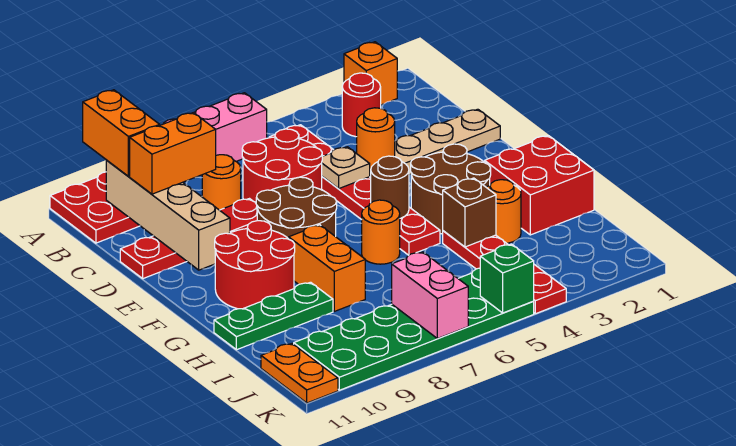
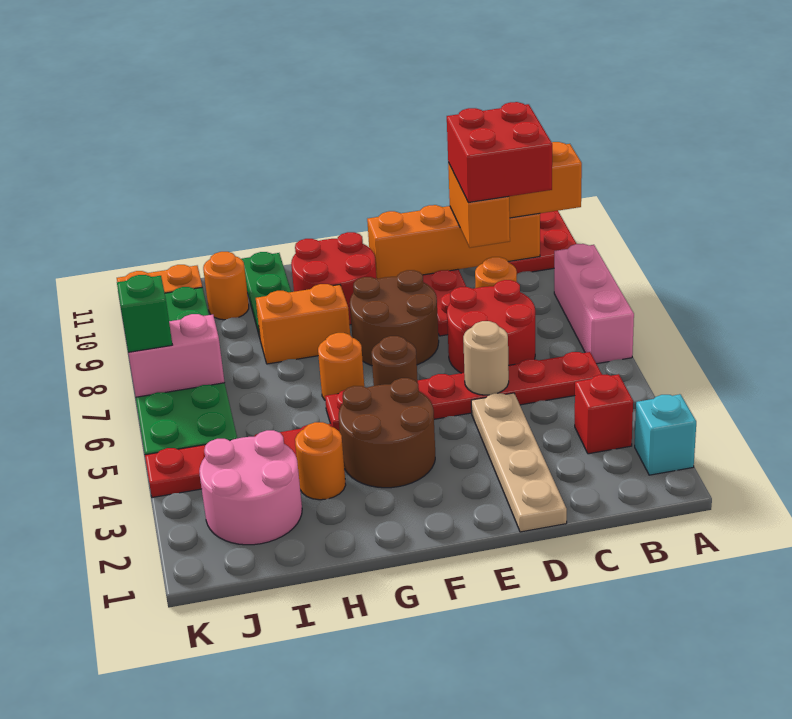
orange 1x1 brick [344,42,397,105] -> cyan 1x1 brick [635,394,696,475]
red 1x1 round brick [342,73,381,137] -> red 1x1 brick [575,374,633,454]
tan 1x4 brick [106,160,230,270] -> orange 1x4 brick [367,205,540,279]
orange 1x1 round brick [357,108,395,171] -> orange 1x1 round brick moved to [203,252,249,320]
tan 1x1 plate [322,147,370,188] -> tan 1x1 round brick [463,321,509,395]
red 2x2 brick [485,136,594,235] -> red 2x2 brick moved to [447,102,552,202]
brown 1x1 brick [443,178,496,247] -> none
none -> pink 2x2 round brick [199,430,302,545]
green 1x1 brick [480,244,534,313] -> green 1x1 brick moved to [117,275,172,352]

